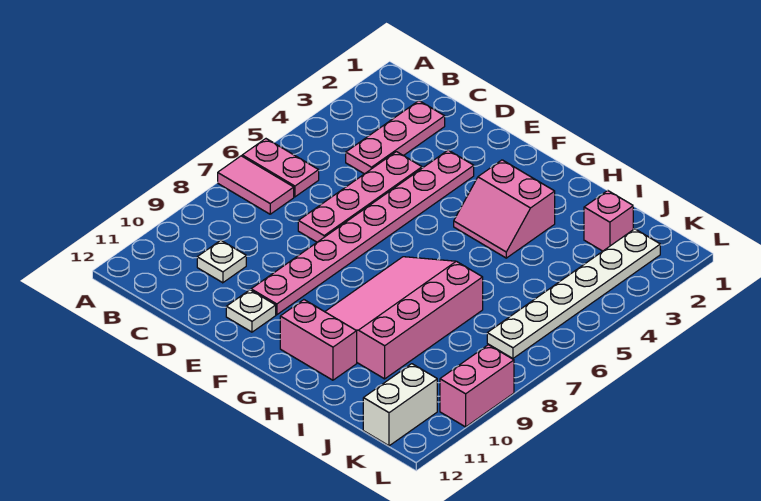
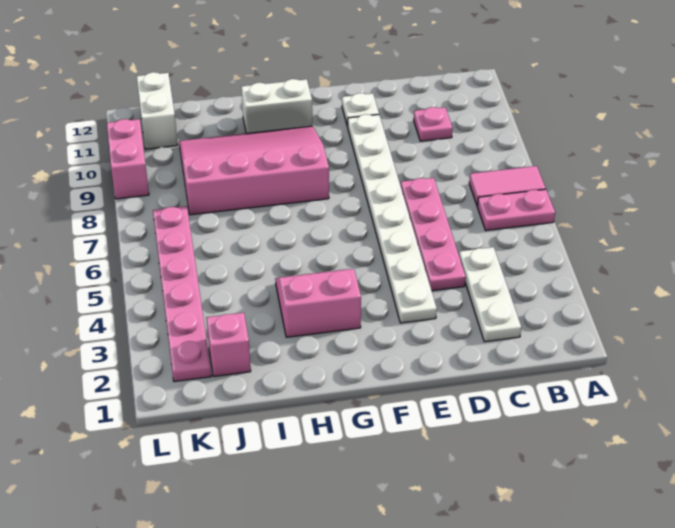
pink 1x3 plate [346,101,445,174] -> white 1x3 plate [459,247,521,342]
white 1x1 plate [197,240,246,283] -> pink 1x1 plate [414,107,452,141]
pink 1x8 plate [251,150,474,315] -> white 1x8 plate [348,114,437,323]
pink 3x4 slope [325,257,483,379] -> pink 3x4 slope turned to [179,126,329,215]
pink 1x2 brick [280,300,357,380] -> white 1x2 brick [241,79,312,133]
white 1x6 plate [487,229,660,358] -> pink 1x6 plate [153,206,211,382]

